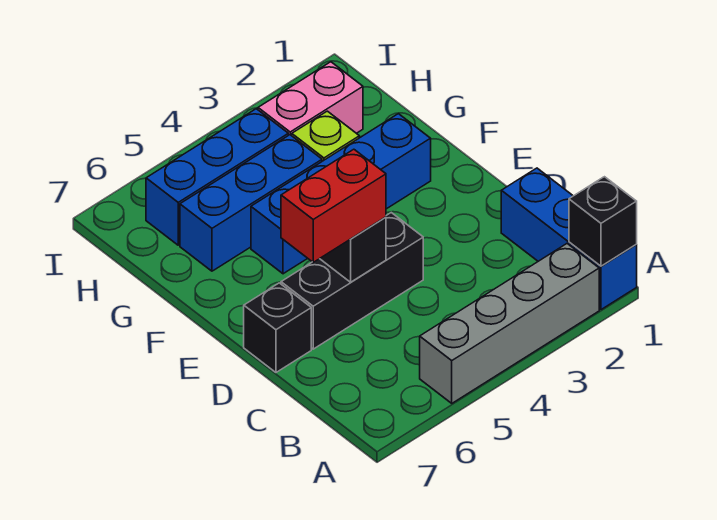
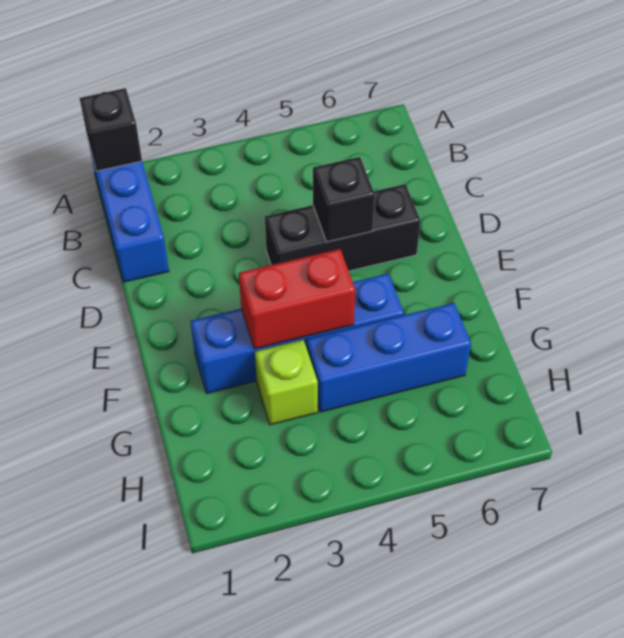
grey 1x4 brick [420,244,599,403] -> none
red 1x2 brick [281,149,386,262] -> red 1x2 brick moved to [239,249,355,349]
black 1x1 brick [244,283,311,372] -> none
pink 1x2 brick [258,62,363,136] -> none
blue 1x3 brick [146,109,288,245] -> none

